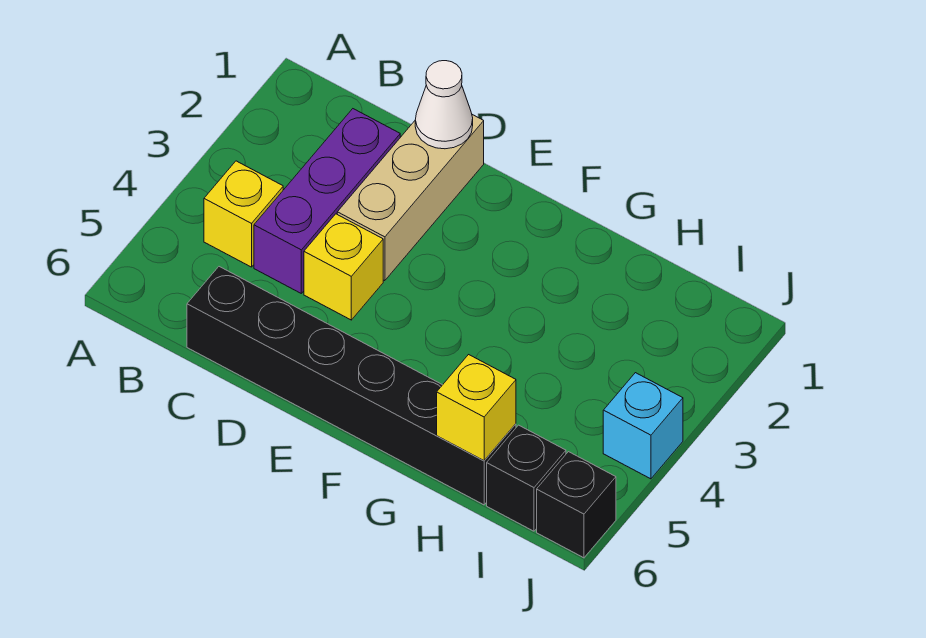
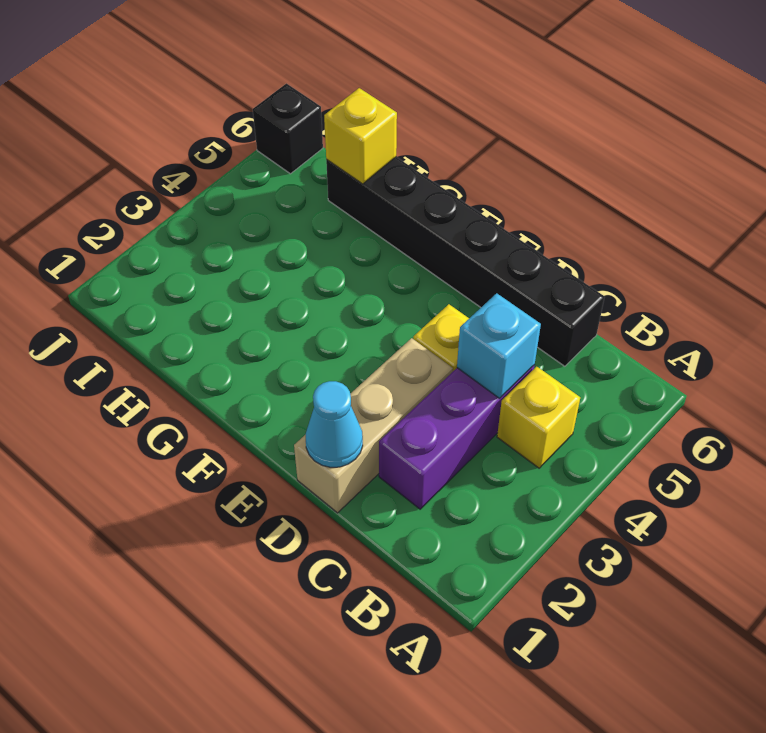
white 1x1 cone [415,61,473,149] -> cyan 1x1 cone [306,381,363,467]
black 1x1 brick [487,425,566,531] -> none
cyan 1x1 brick [603,373,683,479] -> cyan 1x1 brick moved to [457,293,541,398]

